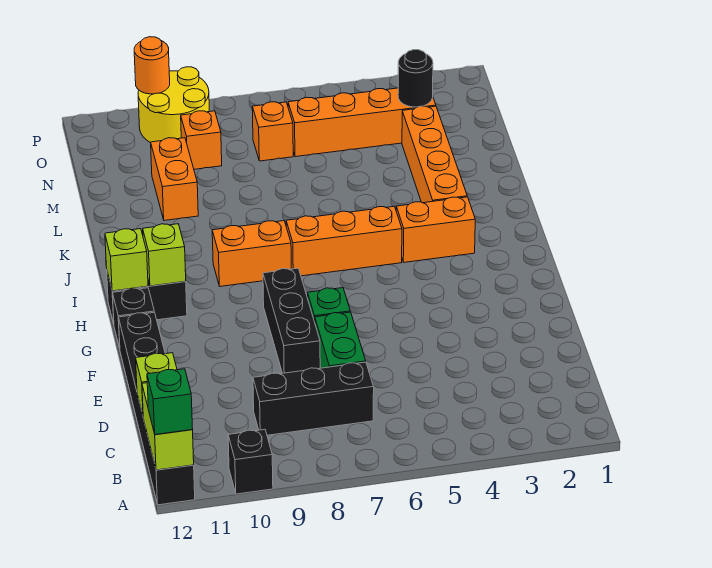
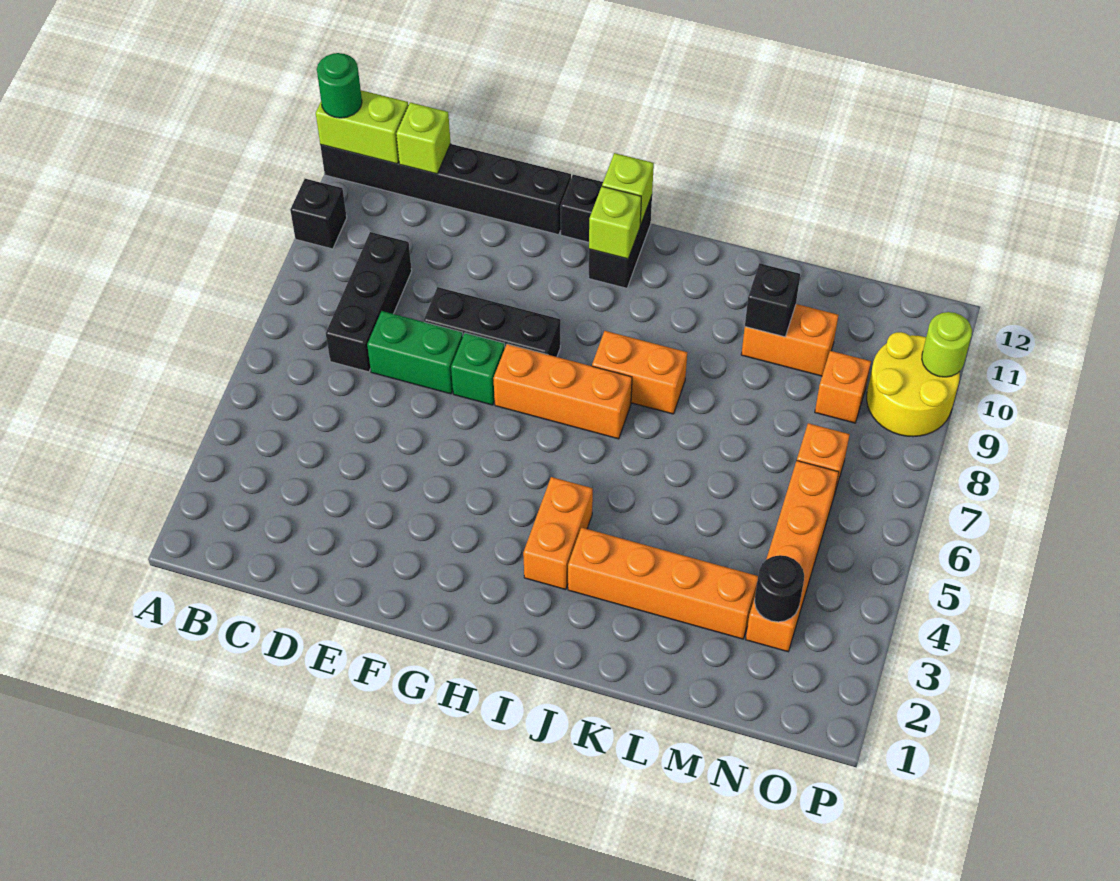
green 1x1 brick [147,369,193,435] -> green 1x1 round brick [317,53,362,118]
orange 1x3 brick [286,207,402,276] -> orange 1x3 brick turned to [493,344,632,439]
orange 1x2 brick [212,221,291,286] -> orange 1x2 brick turned to [592,331,687,414]
none -> black 1x1 brick [745,263,800,337]
orange 1x1 round brick [134,37,170,94] -> lime 1x1 round brick [922,312,972,377]

